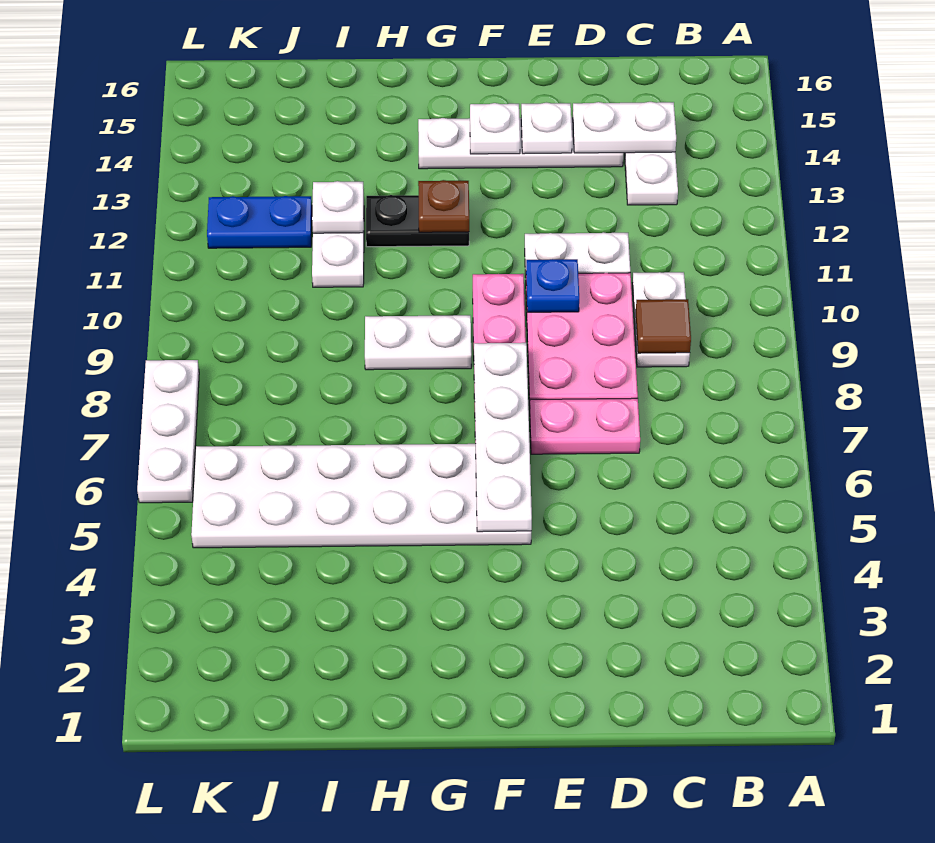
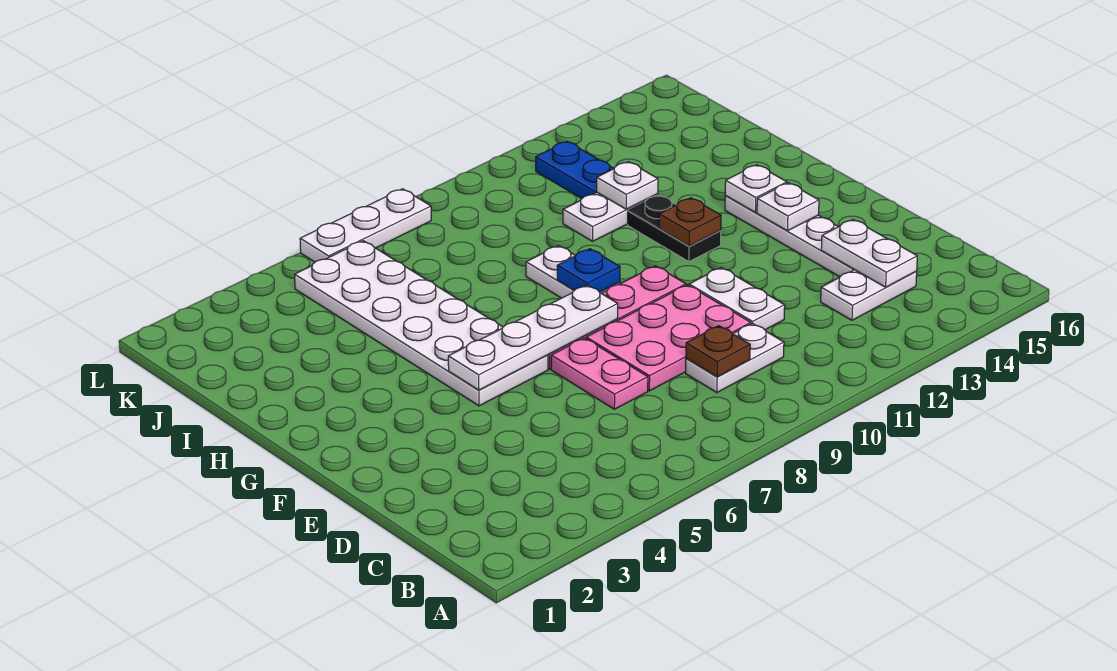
brown 1x1 tile [636,299,691,353] -> brown 1x1 plate [686,326,750,377]
blue 1x1 plate [526,259,579,312] -> blue 1x1 plate moved to [557,249,620,292]
white 1x1 plate [521,103,572,154] -> white 1x1 plate moved to [725,165,787,212]

